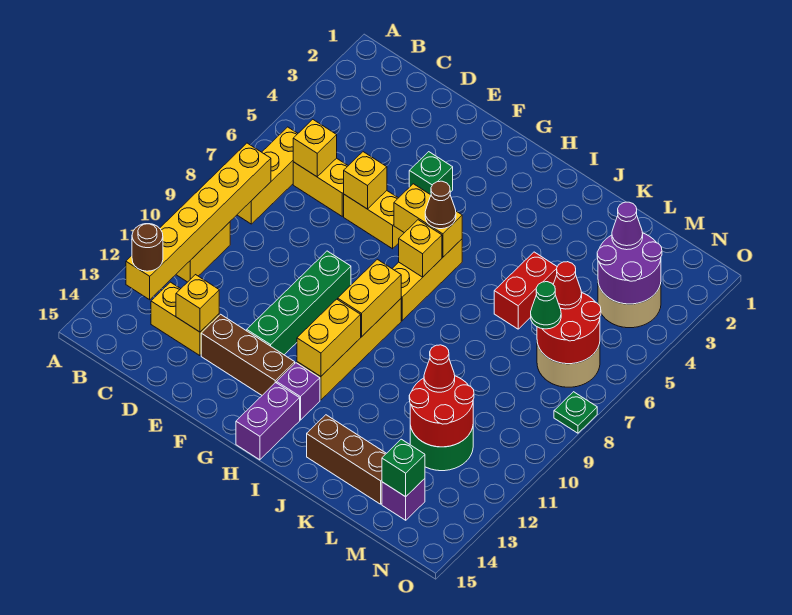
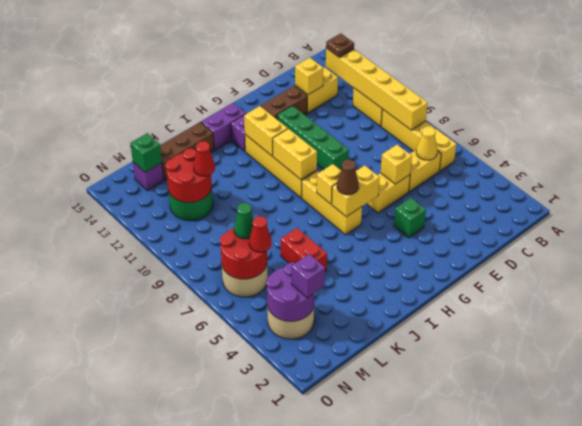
yellow 1x3 brick [237,127,298,224] -> yellow 1x4 brick [381,109,456,171]
brown 1x1 round brick [132,224,163,271] -> brown 1x1 plate [326,33,354,57]
yellow 1x1 brick [293,119,337,177] -> yellow 1x1 cone [416,126,437,160]
purple 1x2 brick [236,383,300,460] -> purple 1x2 brick turned to [201,103,246,150]
purple 1x1 cone [612,202,643,250] -> purple 1x1 brick [292,254,325,298]
green 1x1 plate [554,392,597,433] -> none

